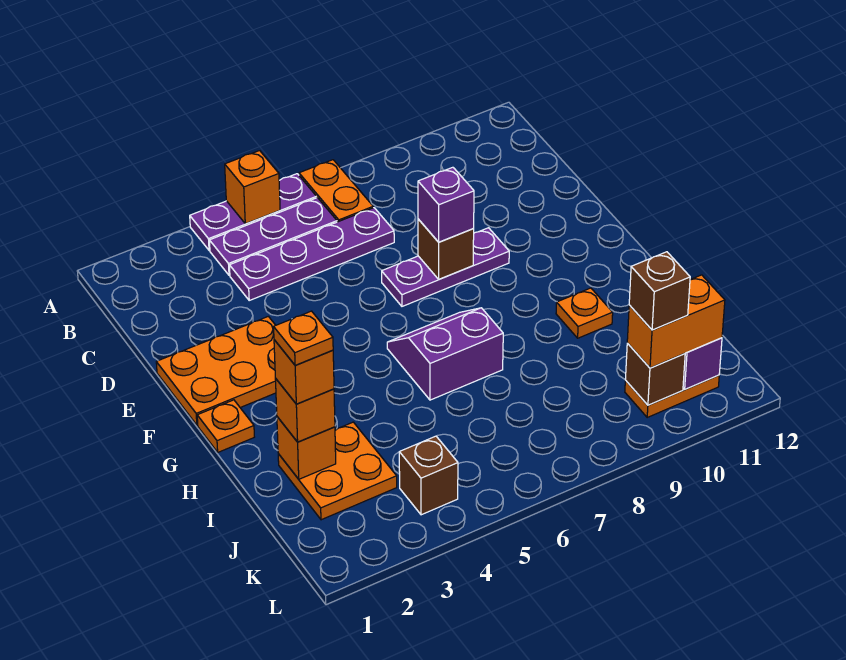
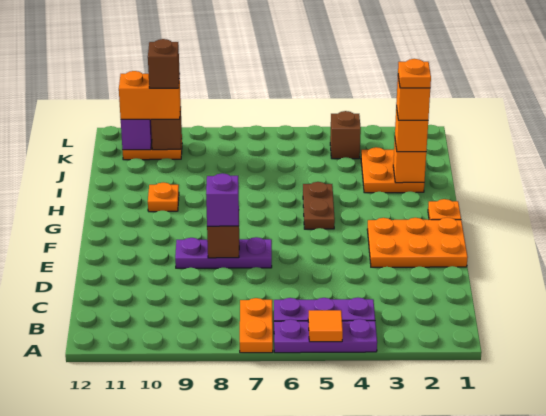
orange 1x1 brick [225,151,280,224] -> orange 1x1 tile [308,310,343,342]
purple 1x4 plate [229,208,394,300] -> none
none -> brown 1x2 plate [303,182,335,229]
purple 2x2 slope [387,308,503,400] -> none

